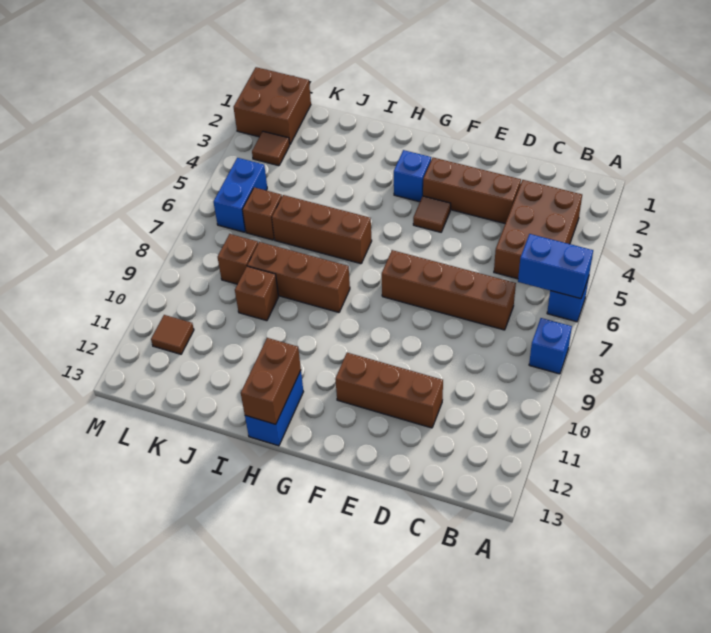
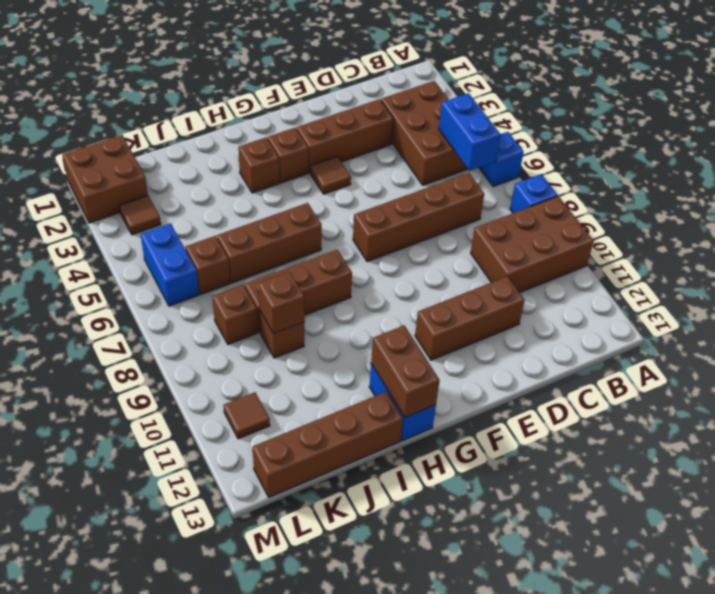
blue 1x2 brick [518,234,593,299] -> blue 1x2 brick turned to [439,93,501,171]
none -> brown 2x3 brick [471,196,594,293]
blue 1x1 brick [394,150,431,202] -> brown 1x1 brick [268,128,308,183]
none -> brown 1x1 brick [238,138,280,193]
none -> brown 1x4 brick [253,392,403,497]
none -> brown 1x1 brick [258,271,304,334]

